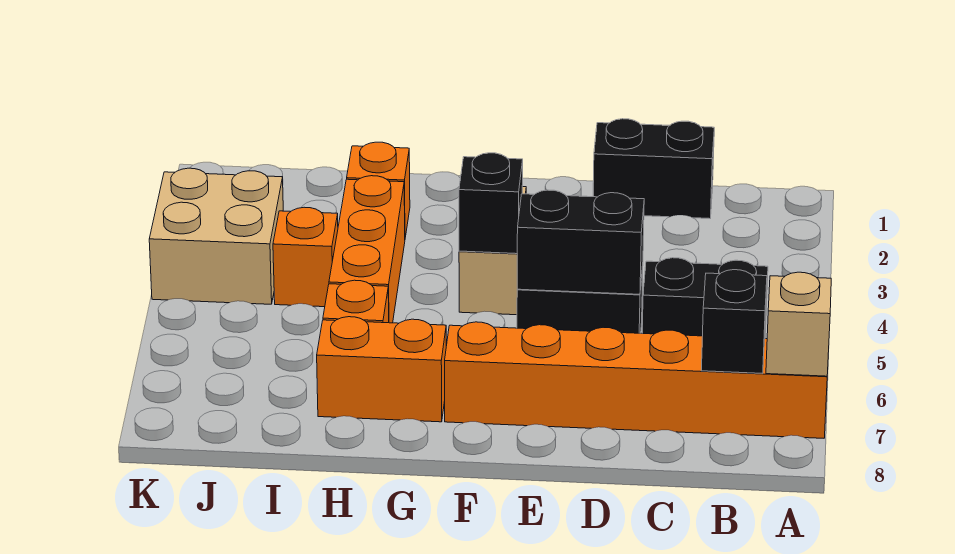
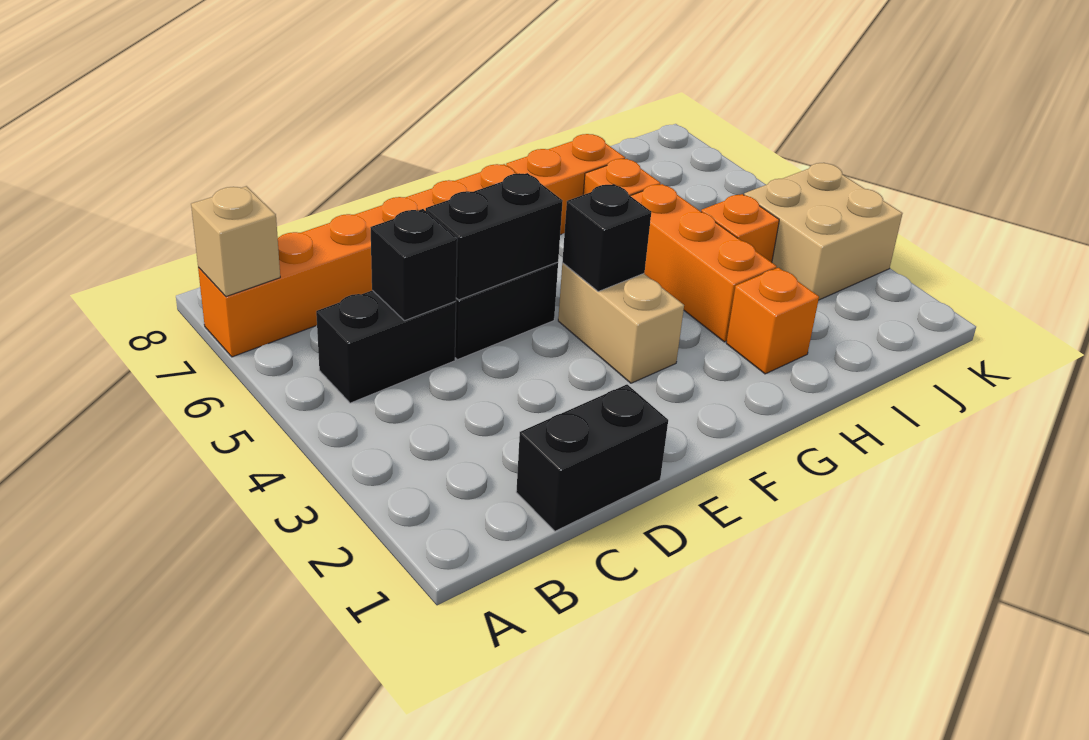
black 1x1 brick [701,270,767,373] -> black 1x1 brick moved to [370,209,457,321]

